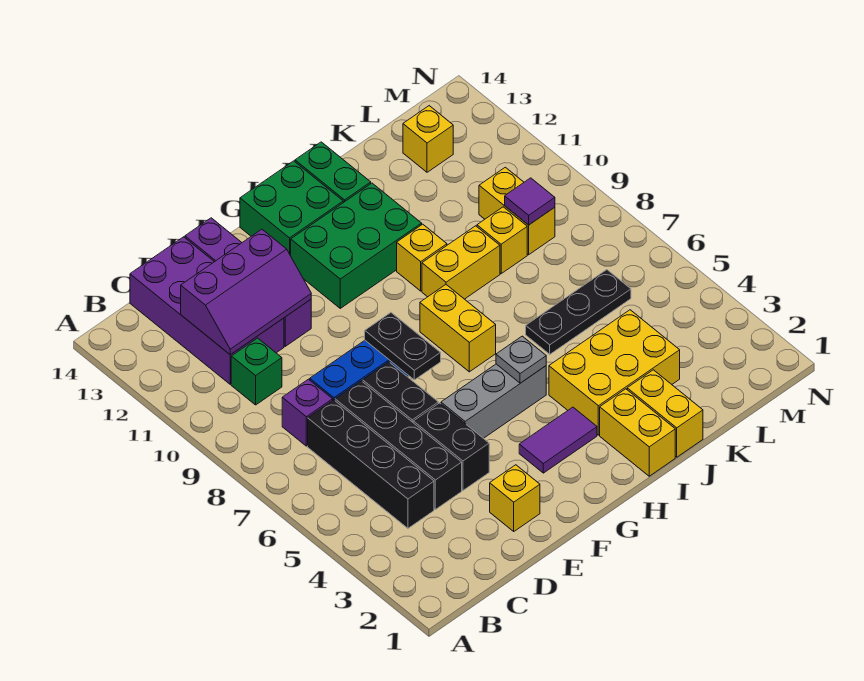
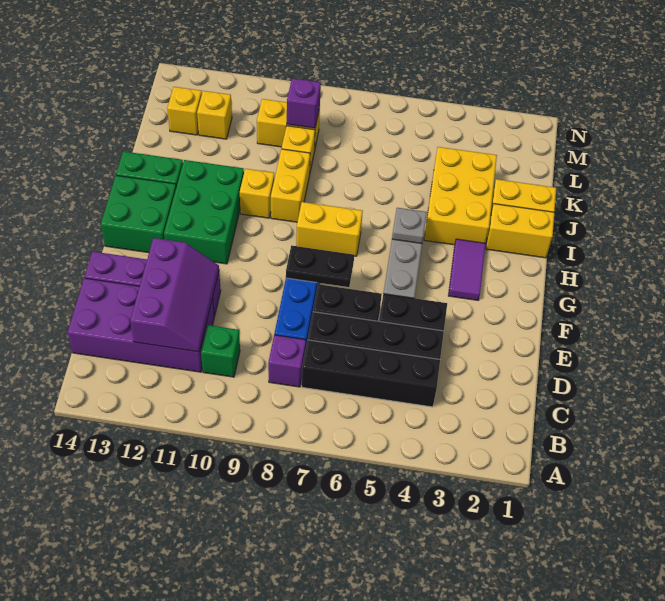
yellow 1x1 brick [490,465,540,531] -> yellow 1x1 brick moved to [197,91,232,139]
black 1x3 plate [526,270,631,354] -> none
purple 1x1 tile [505,178,555,225] -> purple 1x1 brick [287,78,321,128]

